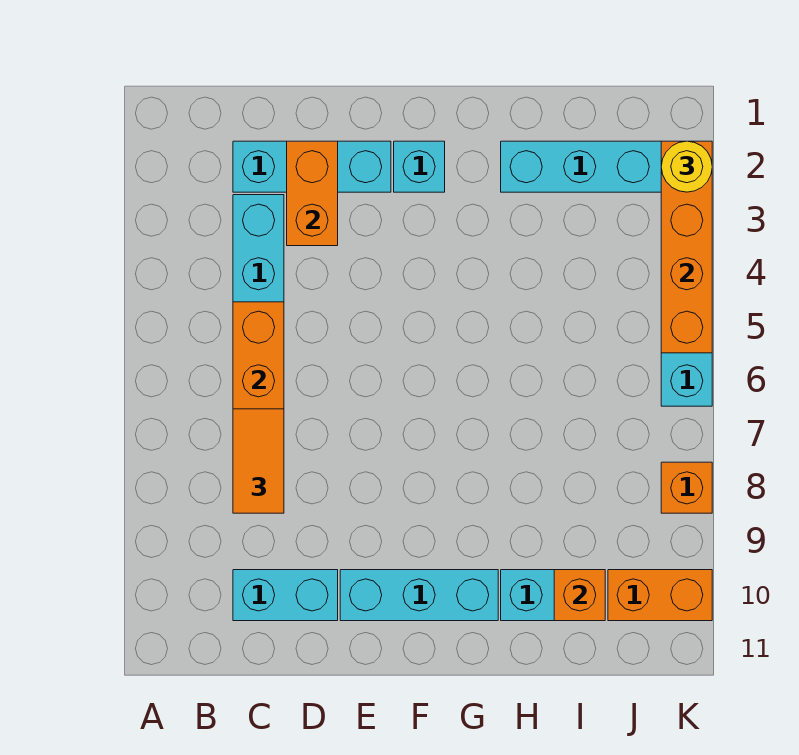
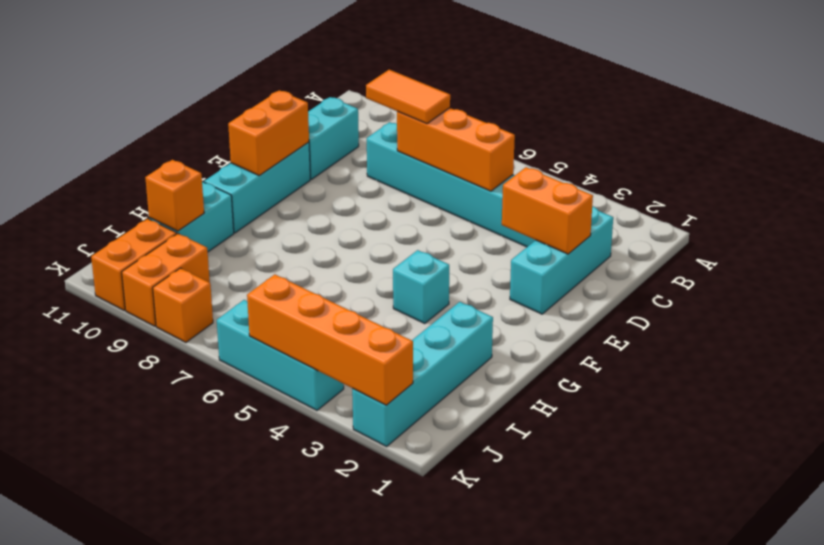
none -> orange 1x2 brick [228,90,309,176]
cyan 1x1 brick [394,141,445,192] -> cyan 1x1 brick moved to [393,250,449,324]
none -> orange 1x2 brick [122,234,210,326]
yellow 1x1 round brick [661,141,712,192] -> none

